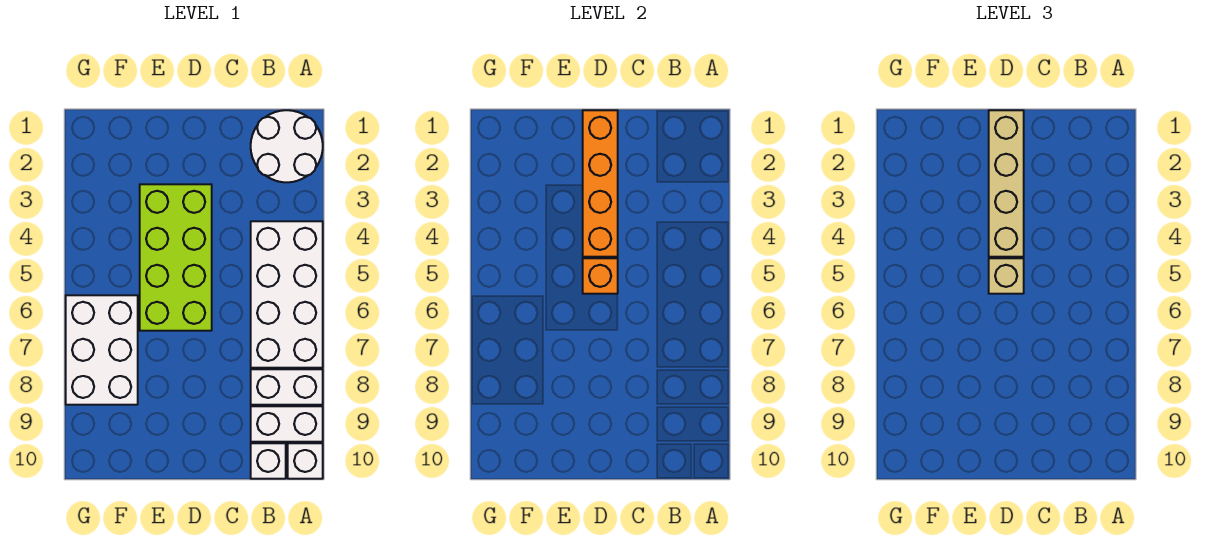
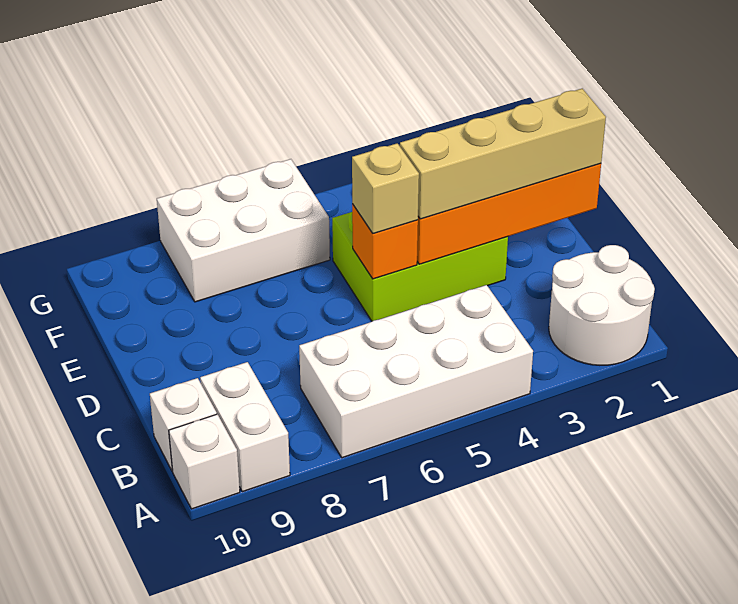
white 1x2 brick [251,369,323,405] -> none
lime 2x4 brick [140,184,212,331] -> lime 2x3 brick [332,212,508,321]

